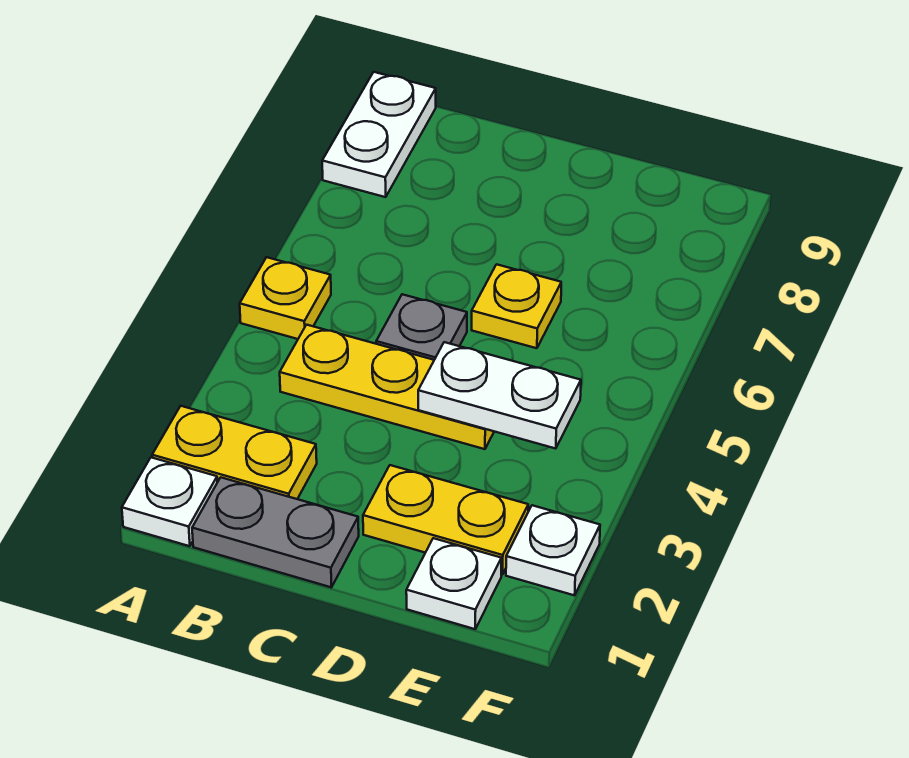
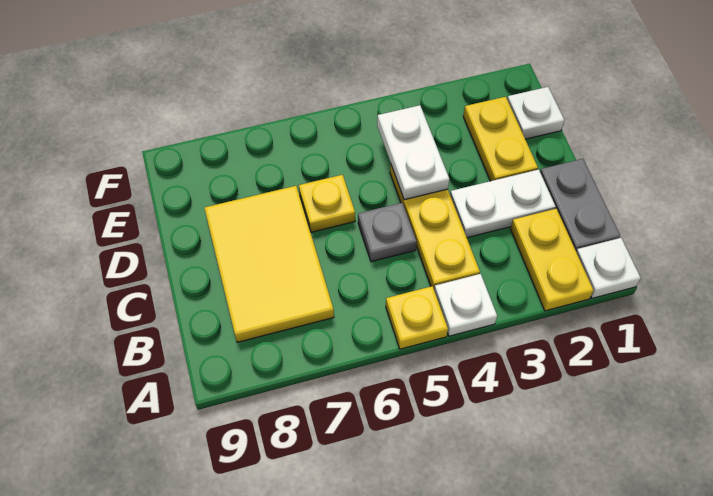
white 1x2 plate [322,72,436,197] -> white 1x2 plate moved to [450,170,556,238]
none -> yellow 2x3 tile [204,186,334,342]
white 1x1 plate [506,505,600,595] -> white 1x1 plate moved to [434,274,497,336]

